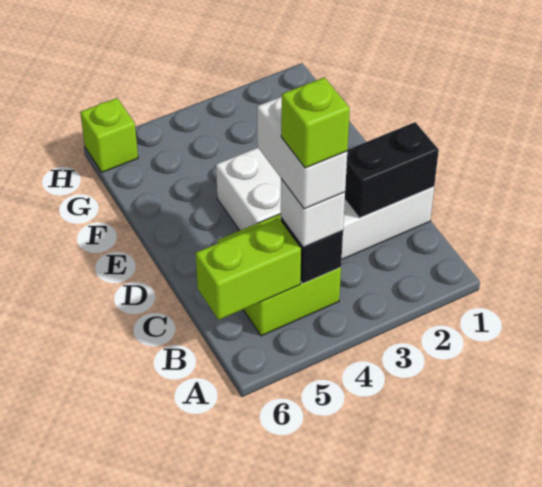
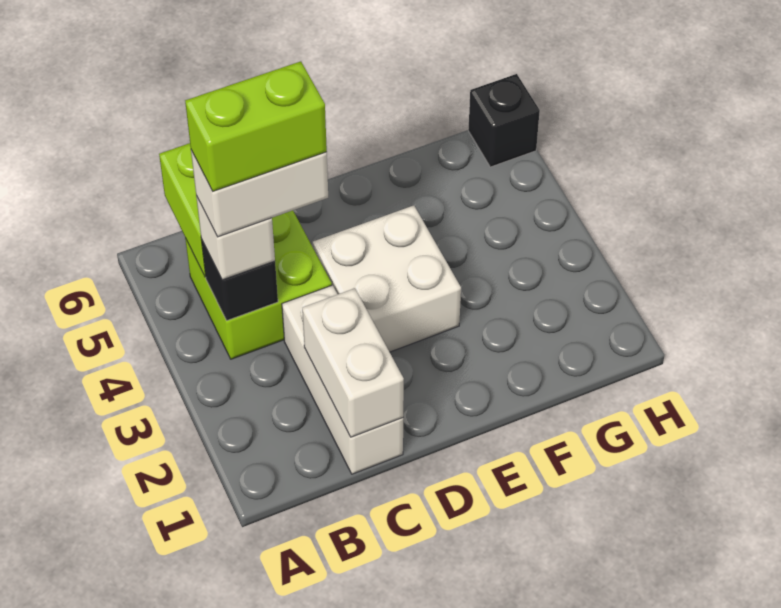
lime 1x1 brick [281,77,350,168] -> lime 1x2 brick [185,61,327,191]
black 1x2 brick [345,122,439,218] -> white 1x2 brick [302,288,404,437]
lime 1x1 brick [80,98,138,172] -> black 1x1 brick [468,74,540,167]

